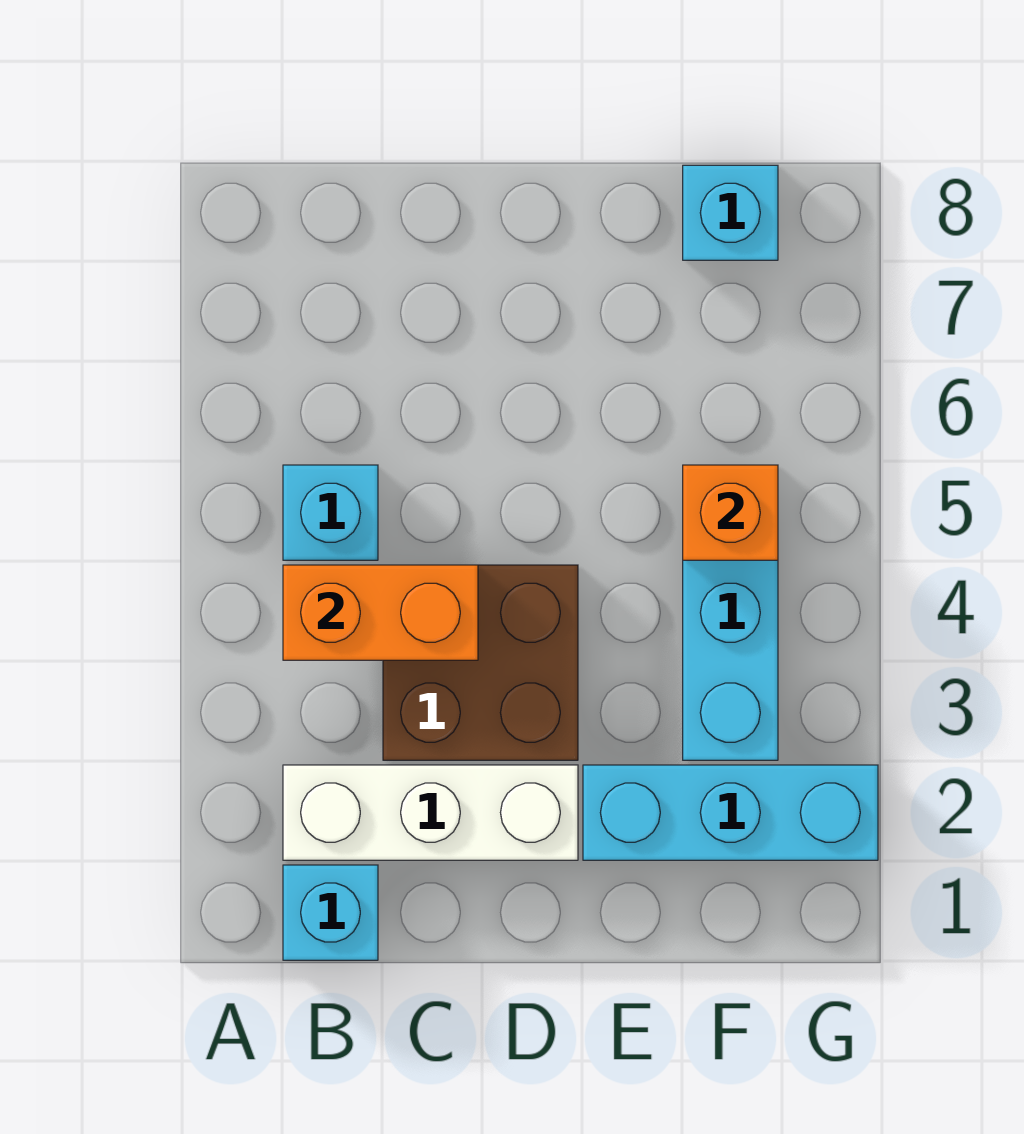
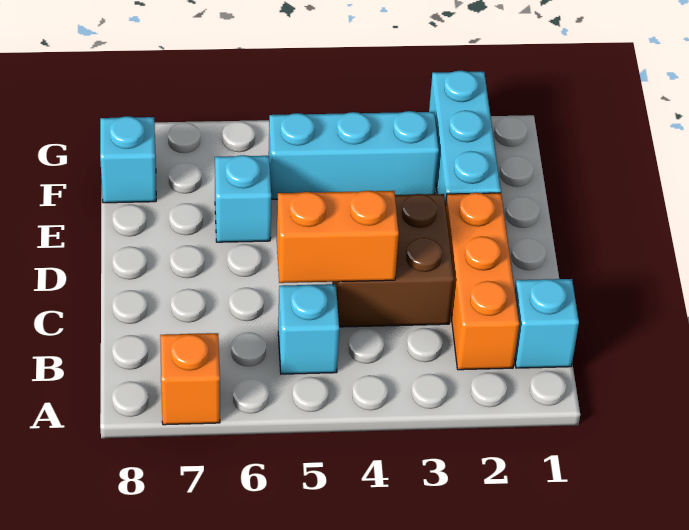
white 1x3 brick [283,765,578,860] -> orange 1x3 brick [446,193,519,370]
orange 1x2 brick [283,565,478,660] -> orange 1x2 brick turned to [277,191,399,283]
none -> cyan 1x1 brick [215,155,271,242]
orange 1x1 brick [683,465,778,560] -> orange 1x1 brick moved to [160,333,220,425]

